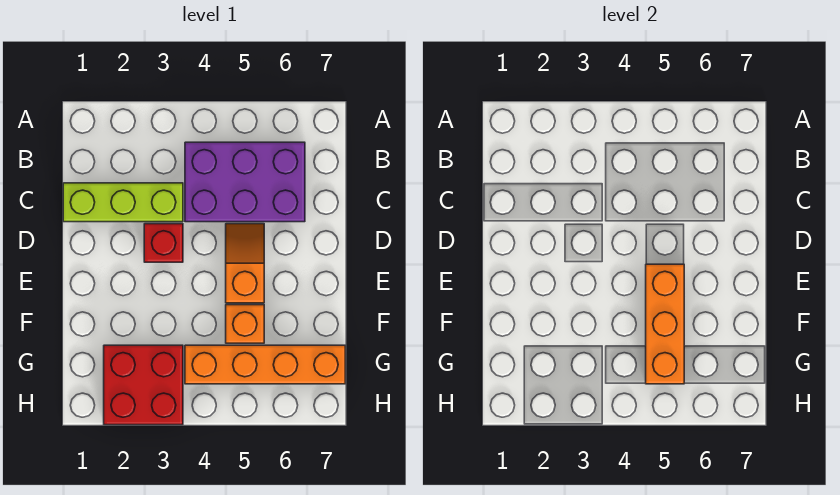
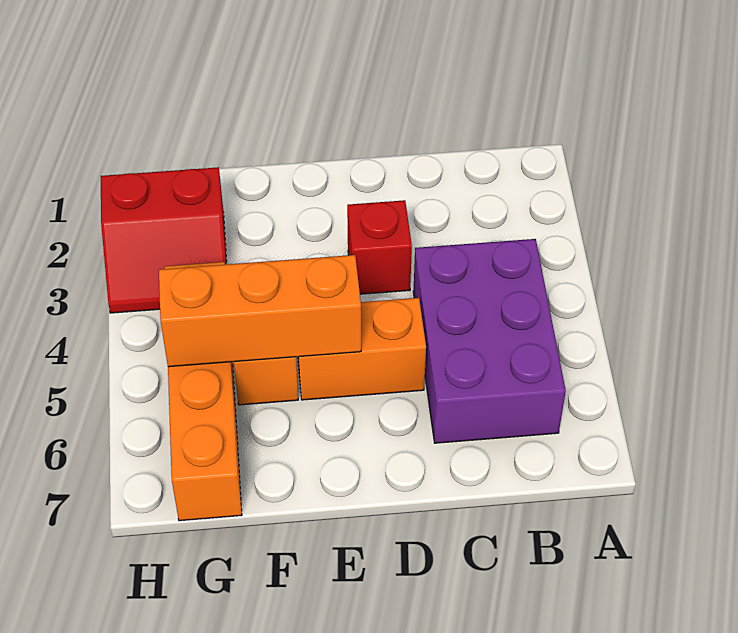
lime 1x3 brick [63,183,183,222] -> none
orange 1x2 slope [226,224,264,303] -> orange 1x2 brick [298,298,426,400]
red 2x2 brick [104,345,183,425] -> red 2x2 slope [101,167,227,313]

